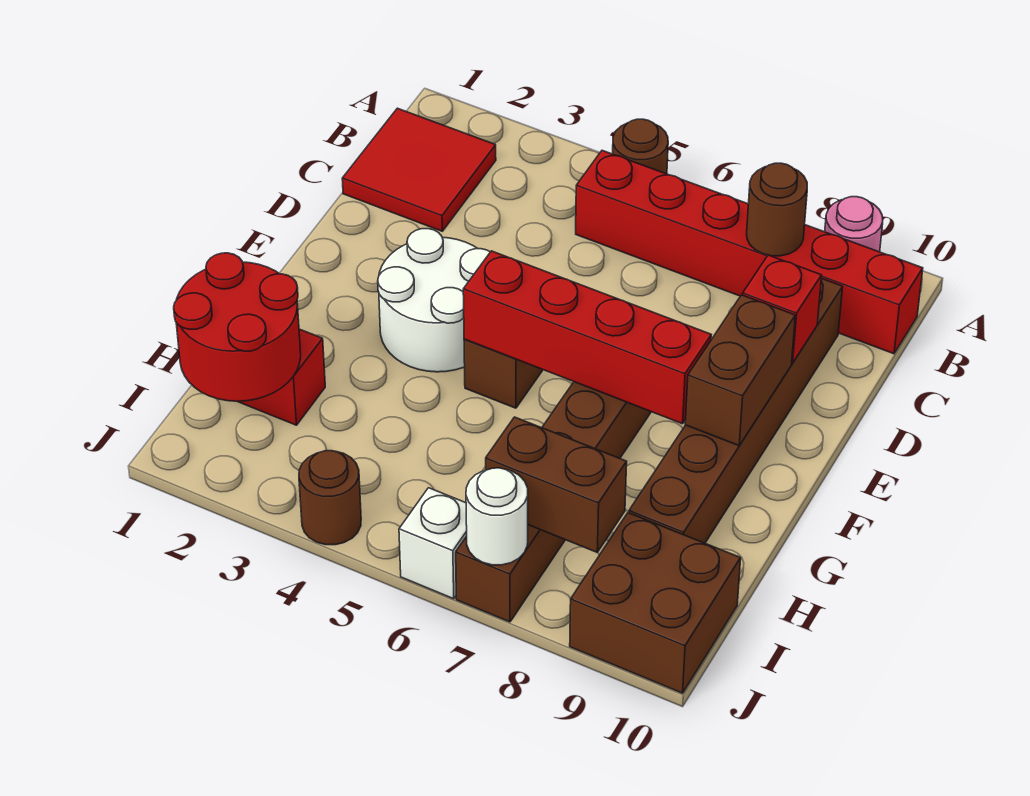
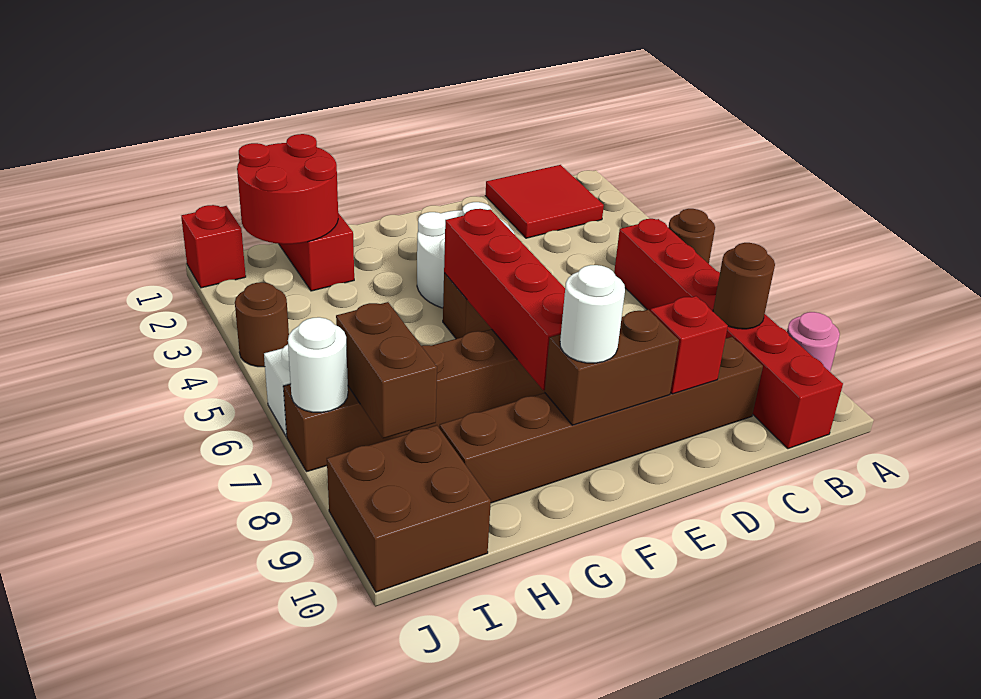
none -> white 1x1 round brick [560,265,625,363]
none -> red 1x1 brick [181,205,246,288]

